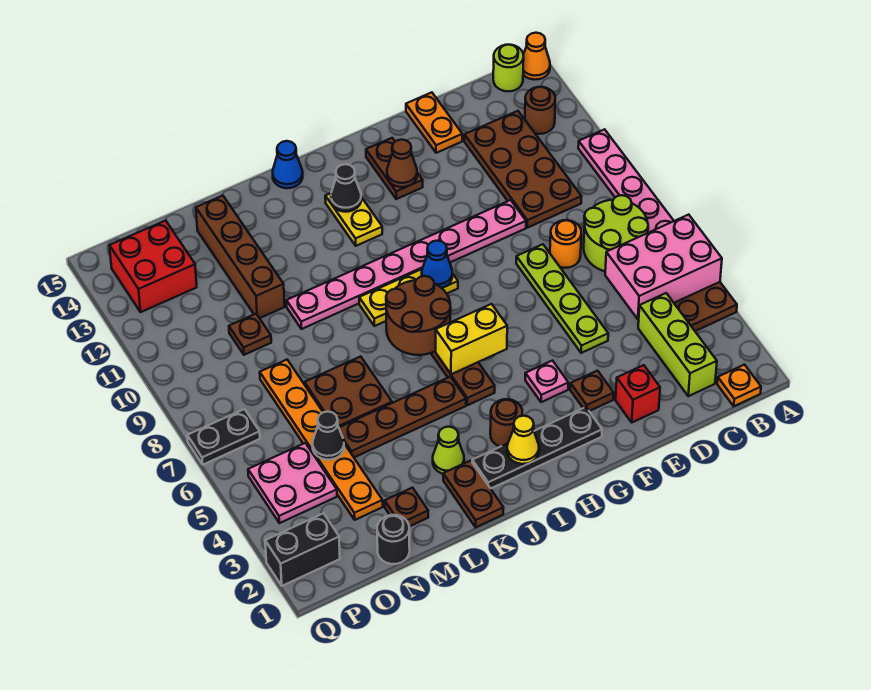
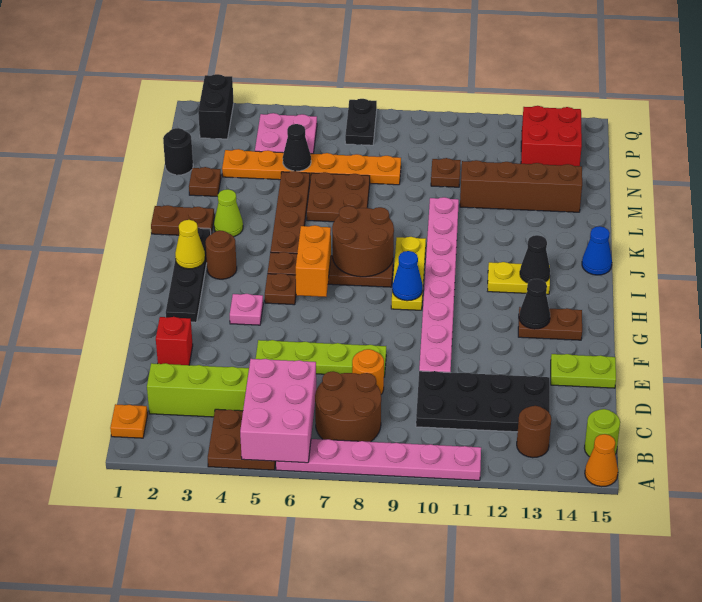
lime 2x2 round brick [584,195,648,271] -> brown 2x2 round brick [315,371,381,442]
brown 2x4 plate [464,111,582,228] -> black 2x4 plate [416,371,550,432]
orange 1x2 plate [406,92,462,153] -> lime 1x2 plate [551,354,616,388]
brown 1x1 plate [570,371,614,411] -> brown 1x1 plate moved to [265,273,296,305]
brown 1x1 cone [387,140,417,187] -> black 1x1 cone [519,279,550,329]
yellow 1x2 brick [436,304,507,374] -> orange 1x2 brick [296,225,331,297]

